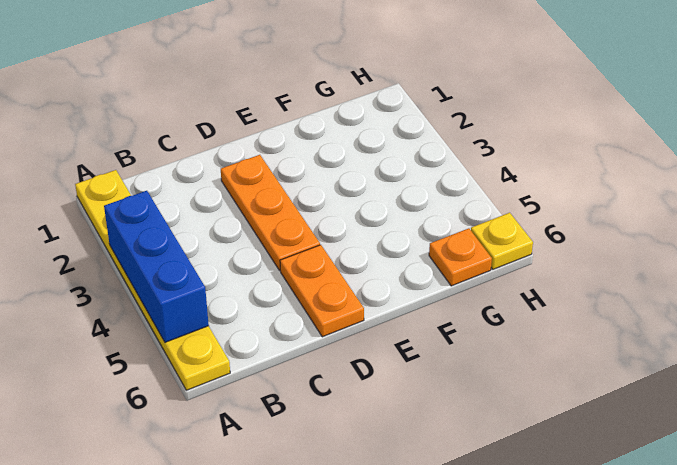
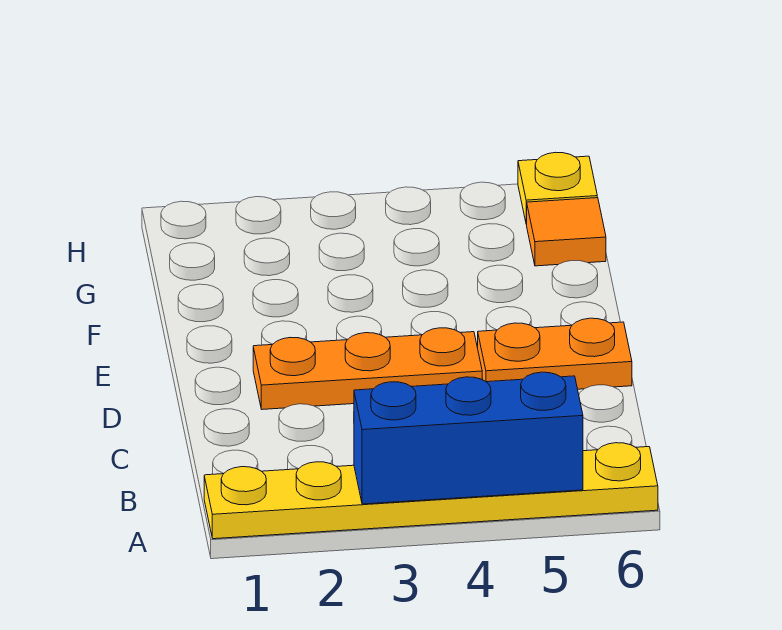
orange 1x1 plate [429,228,492,286] -> orange 1x1 tile [526,198,606,266]

